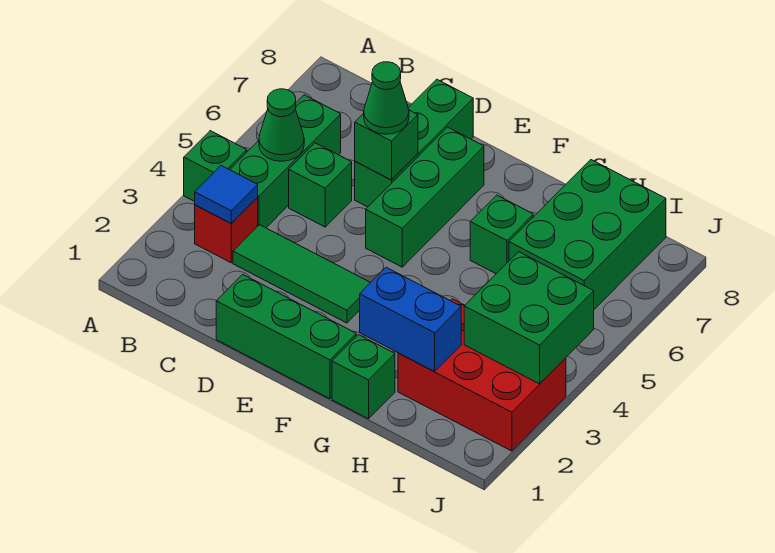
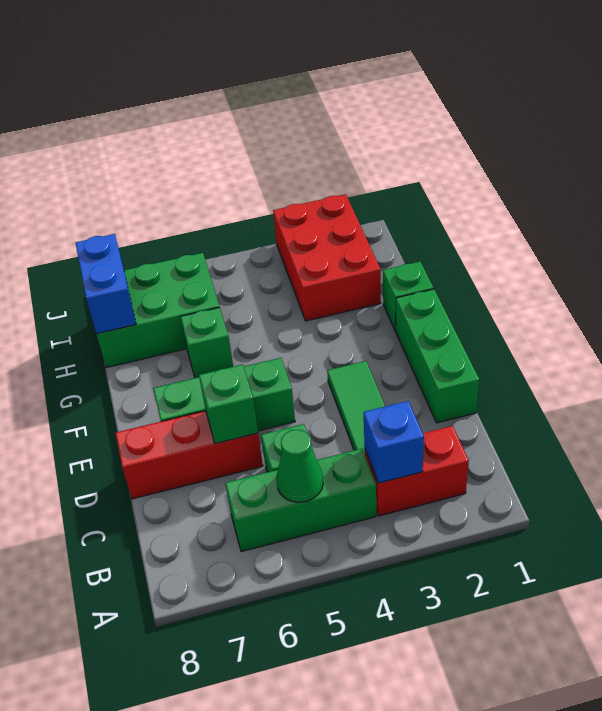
green 1x1 brick [184,131,247,202] -> none
red 1x1 brick [195,198,258,263] -> red 1x2 brick [365,426,469,516]
blue 1x1 tile [195,166,258,223] -> blue 1x1 brick [364,401,424,483]
green 1x3 brick [355,79,473,207] -> red 1x3 brick [116,411,263,499]
green 1x1 cone [364,62,409,134] -> none
blue 1x2 brick [360,268,461,372] -> blue 1x2 brick moved to [76,234,136,334]
green 2x2 brick [464,252,594,384] -> none

